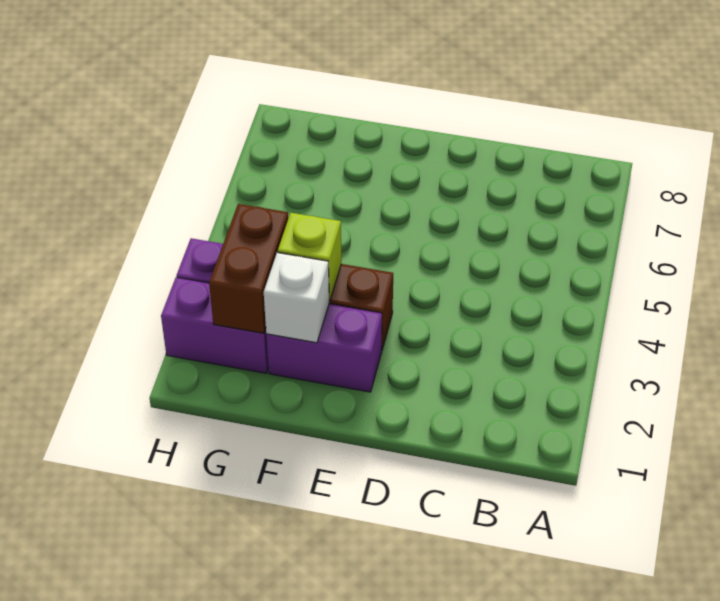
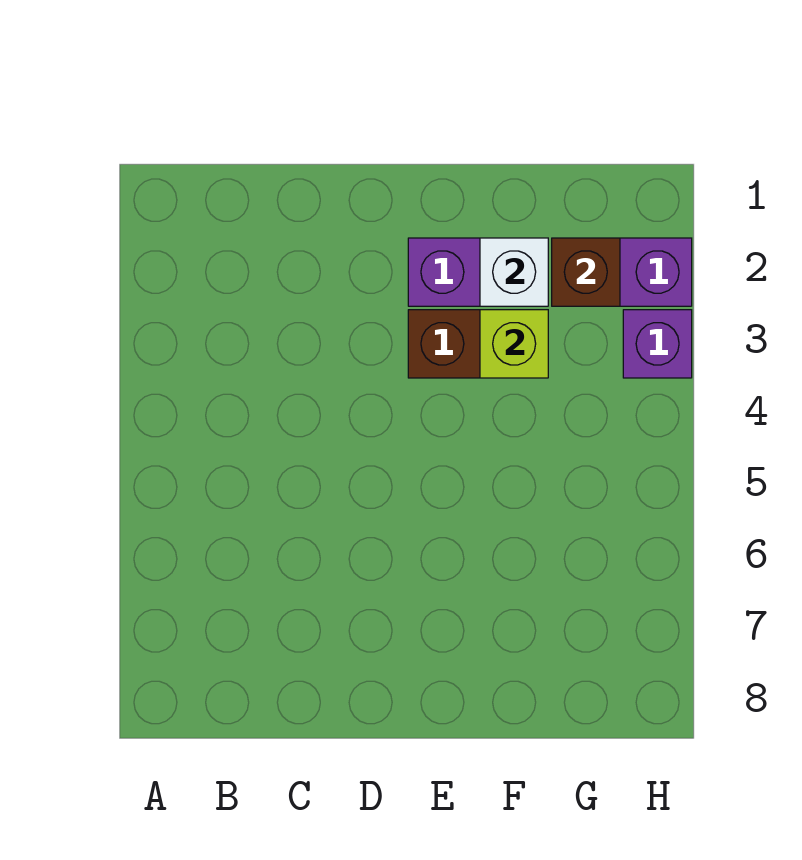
brown 1x2 brick [209,204,288,333] -> brown 1x1 brick [552,238,620,306]

